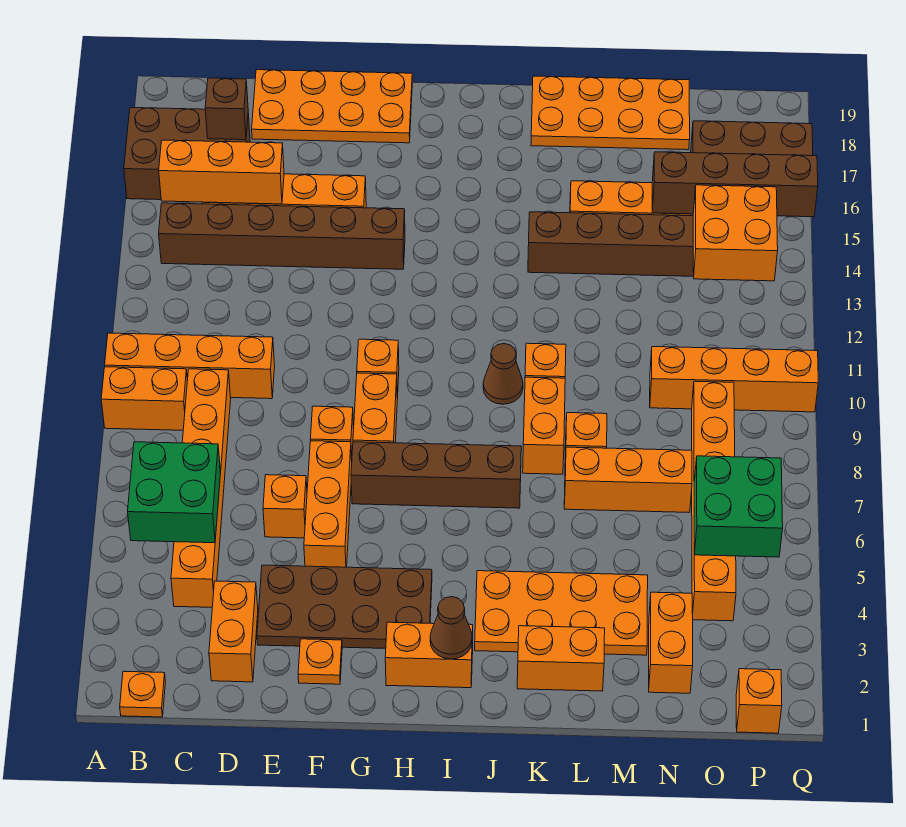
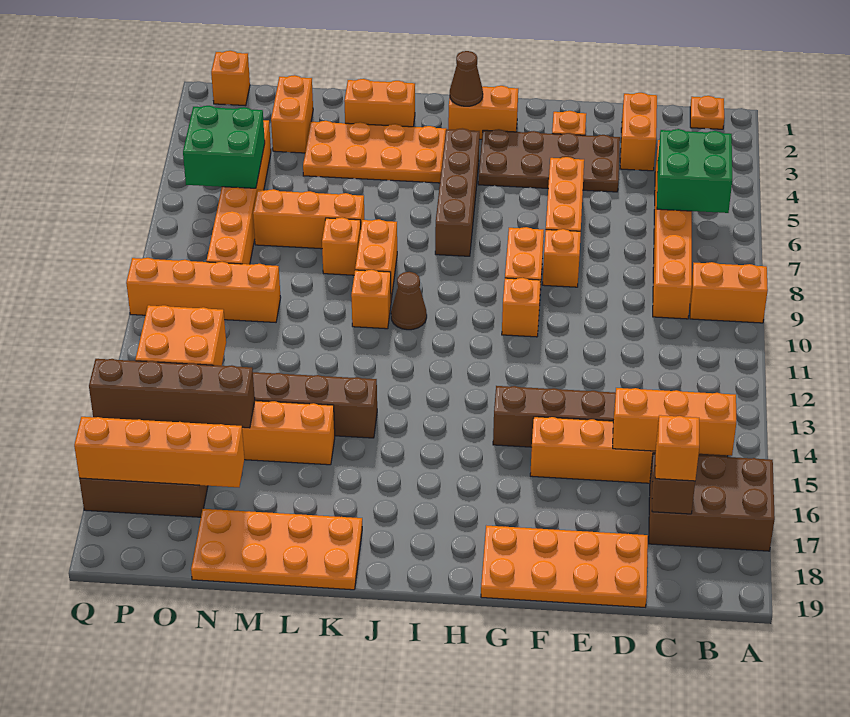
orange 1x4 brick [105,333,275,399] -> orange 1x4 brick moved to [74,417,244,487]
orange 1x1 brick [263,475,307,538] -> orange 1x1 brick moved to [655,415,699,481]
brown 1x4 brick [351,442,521,508] -> brown 1x4 brick turned to [435,128,479,256]

